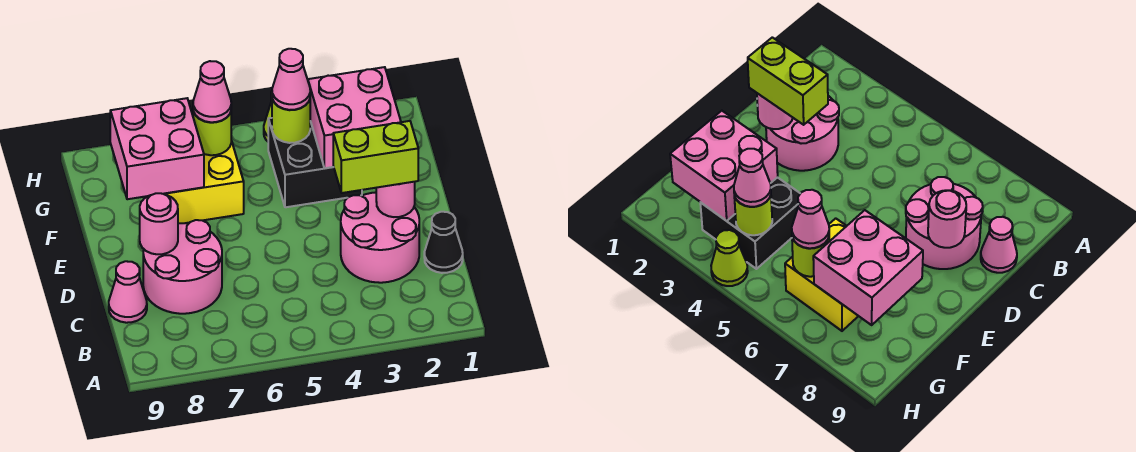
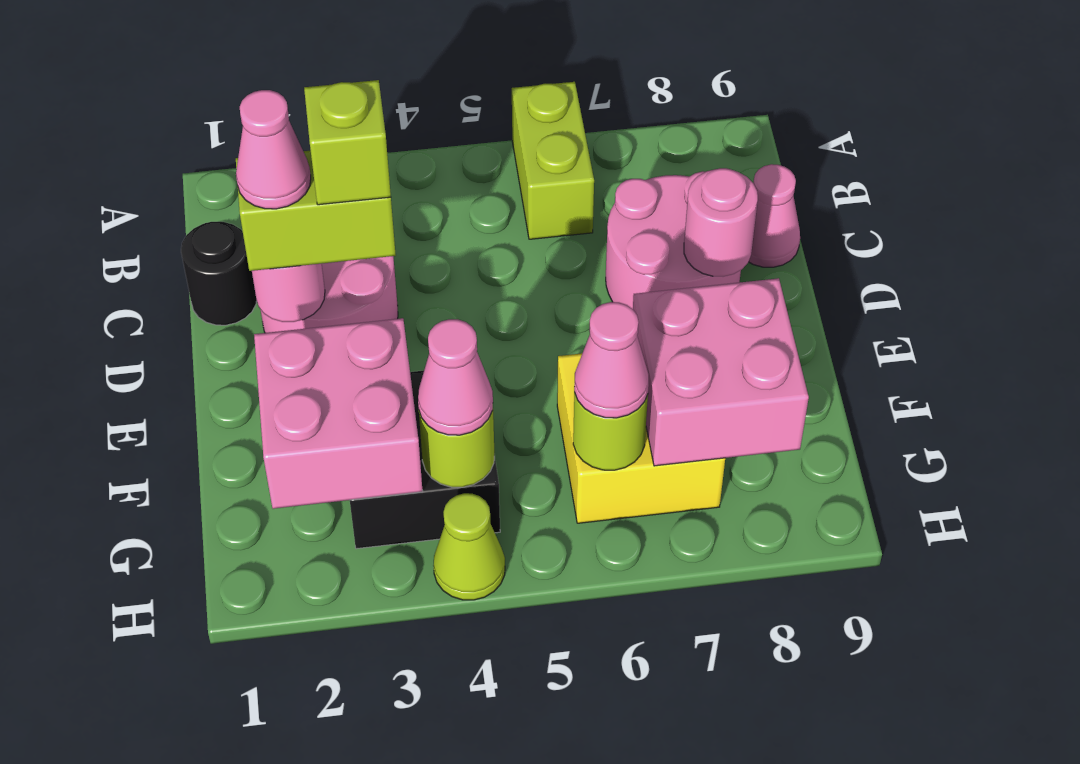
none -> lime 1x2 brick [512,82,594,239]
black 1x1 cone [424,212,463,273] -> black 1x1 round brick [181,222,257,325]
none -> pink 1x1 cone [236,90,311,209]
none -> lime 1x1 brick [304,80,391,205]

